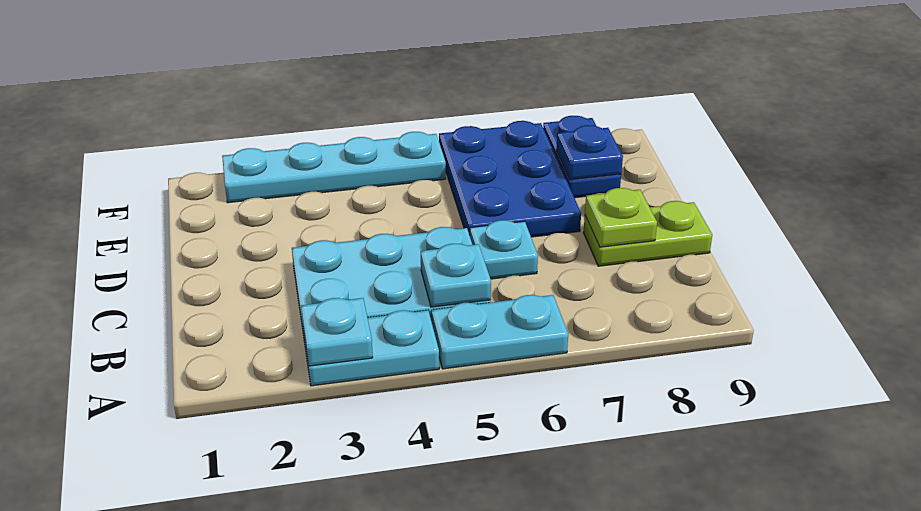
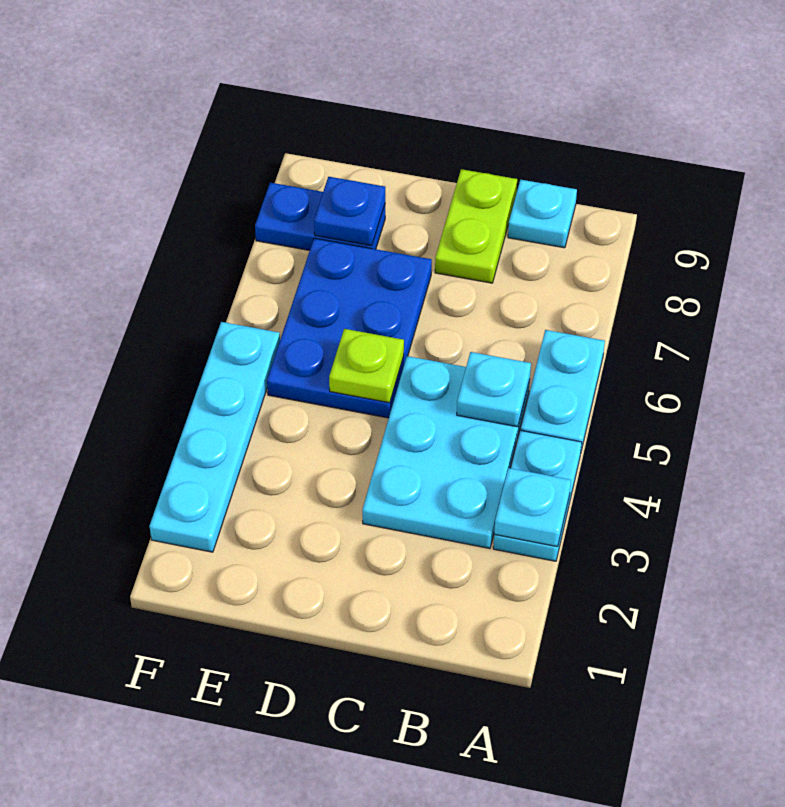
cyan 1x1 plate [470,220,538,279] -> cyan 1x1 plate moved to [508,180,577,248]
lime 1x1 plate [585,188,657,247] -> lime 1x1 plate moved to [329,329,404,403]
blue 2x3 plate [439,121,581,237] -> blue 2x3 plate turned to [267,238,432,418]

